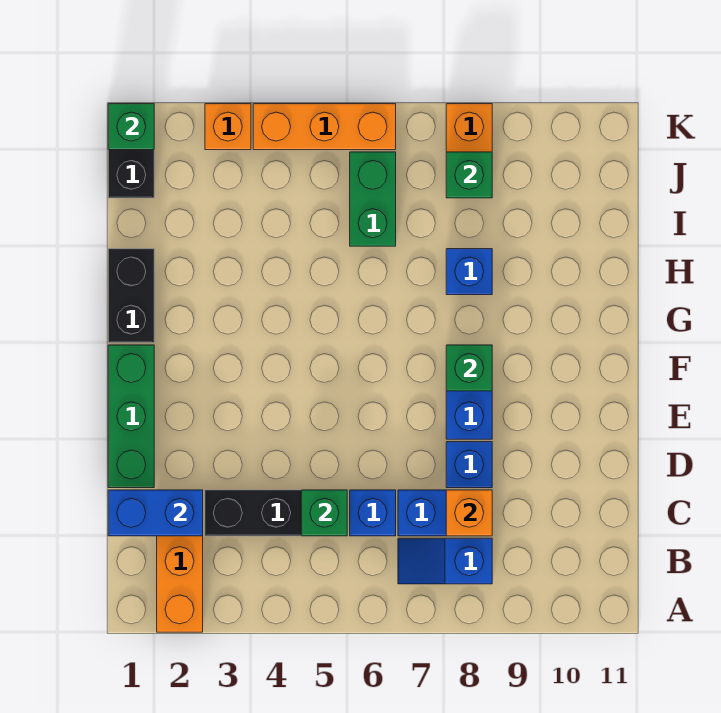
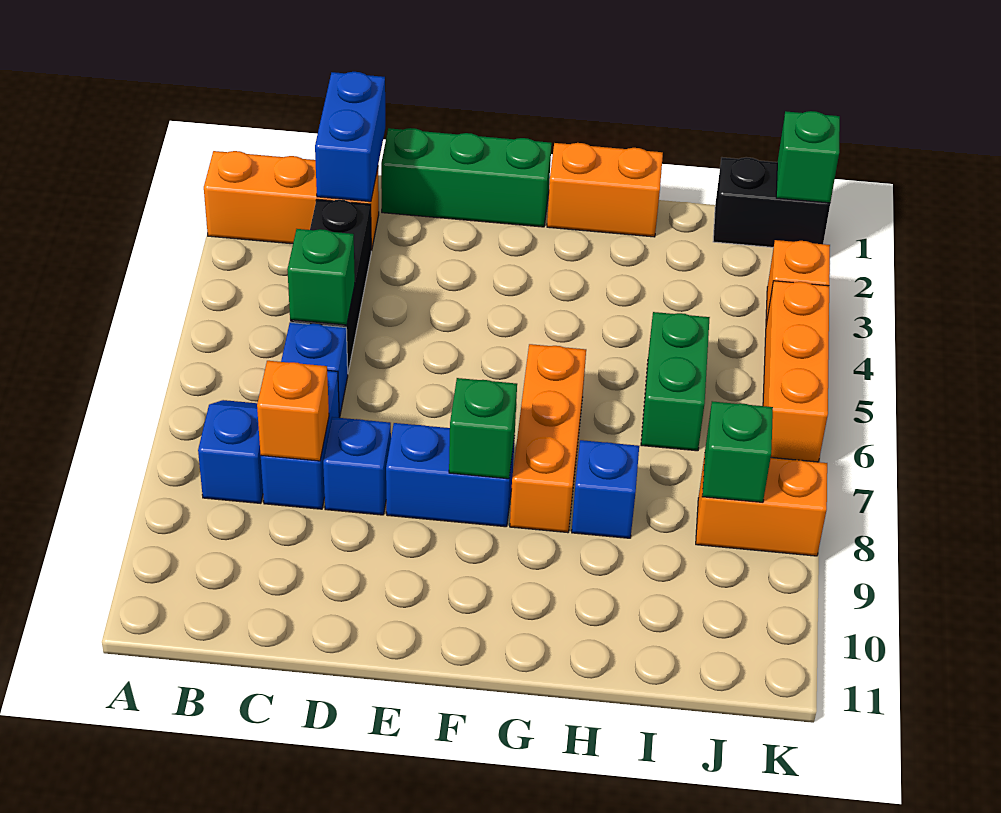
black 1x2 brick [108,249,154,343] -> orange 1x2 brick [547,143,663,237]
none -> orange 1x3 brick [510,344,586,533]
green 1x2 brick [350,152,396,246] -> green 1x2 brick turned to [641,312,710,451]

